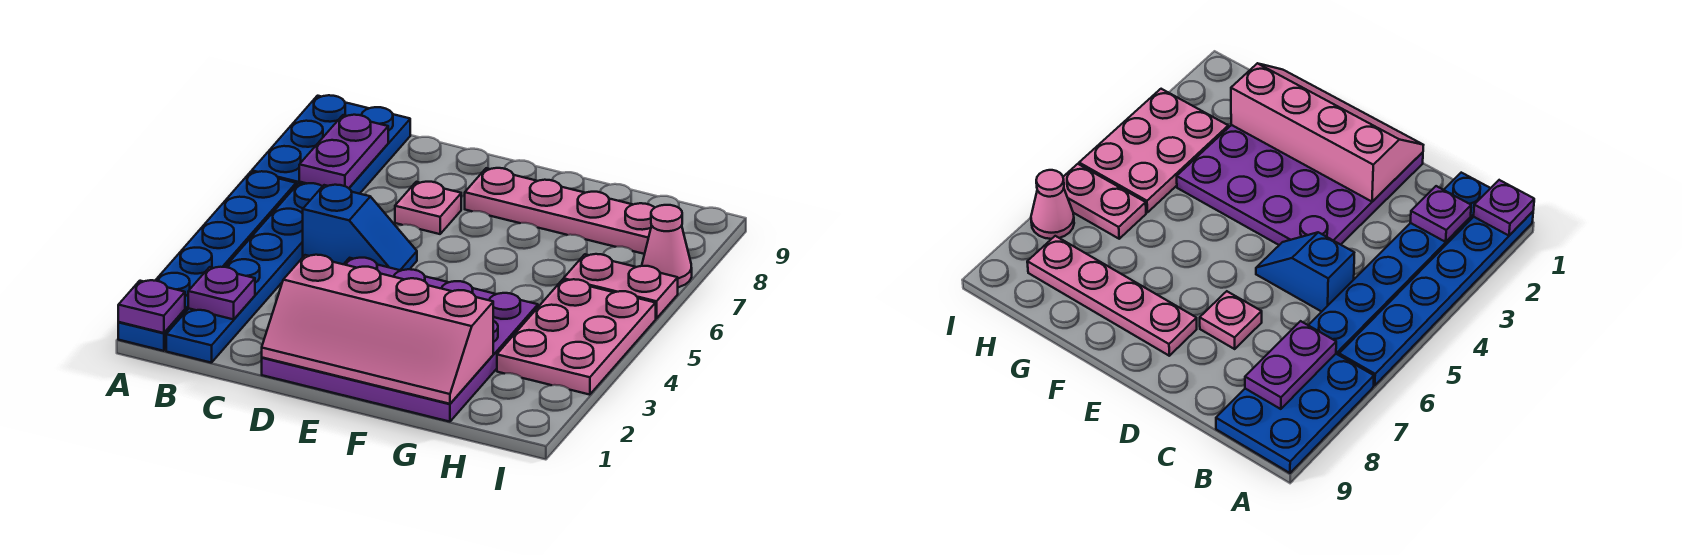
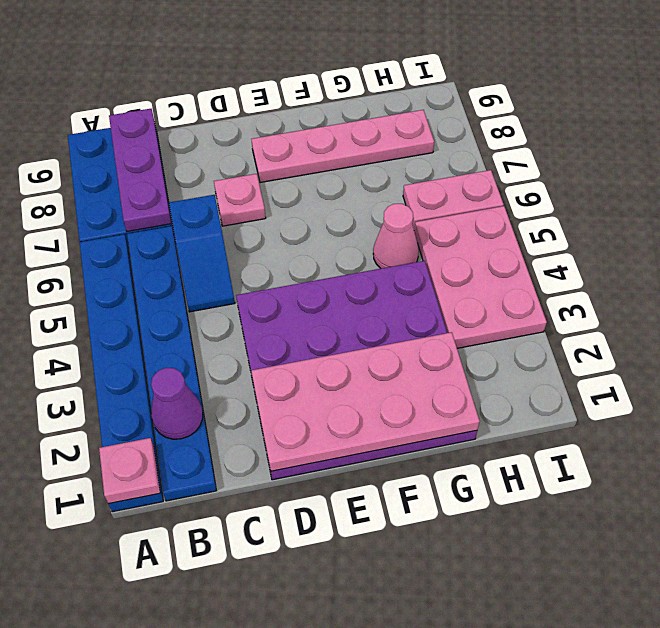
purple 1x1 plate [118,280,185,333] -> pink 1x1 plate [99,438,160,504]
purple 1x1 plate [188,267,255,319] -> purple 1x1 cone [151,368,203,439]
purple 1x2 plate [299,115,388,188] -> purple 1x3 plate [109,109,171,231]
blue 1x2 slope [303,185,417,271] -> blue 1x2 slope turned to [169,195,235,312]
pink 2x4 slope [262,255,493,404] -> pink 2x4 plate [251,332,479,471]
pink 1x1 cone [642,205,692,287] -> pink 1x1 cone moved to [373,204,419,268]

